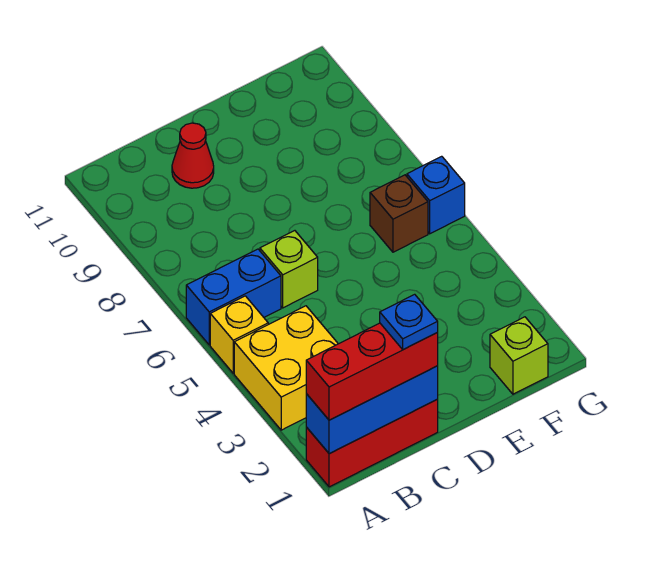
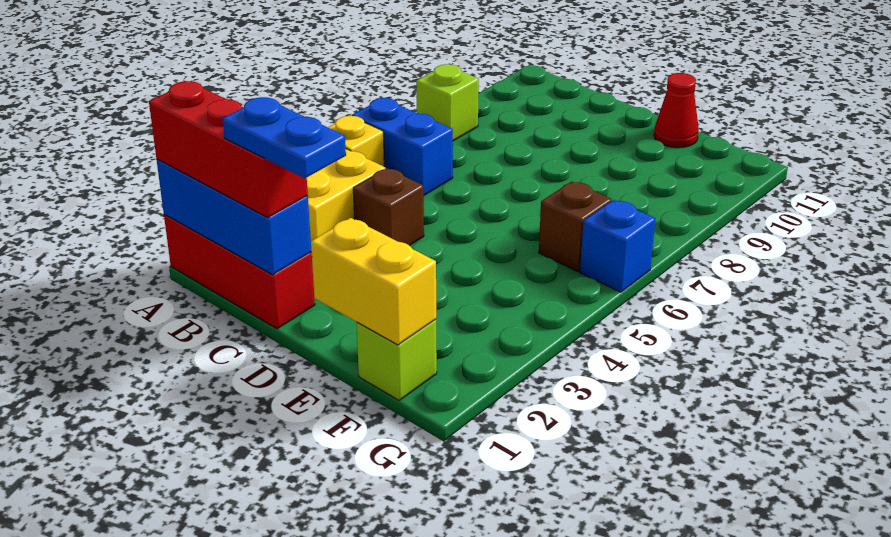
blue 1x1 plate [380,294,438,350] -> blue 1x2 plate [222,97,346,178]
none -> brown 1x1 brick [353,168,424,246]
lime 1x1 brick [260,231,318,308] -> lime 1x1 brick moved to [416,64,479,141]
red 1x1 cone [172,123,214,188] -> red 1x1 cone moved to [654,73,699,148]
none -> yellow 1x2 brick [311,218,436,345]

